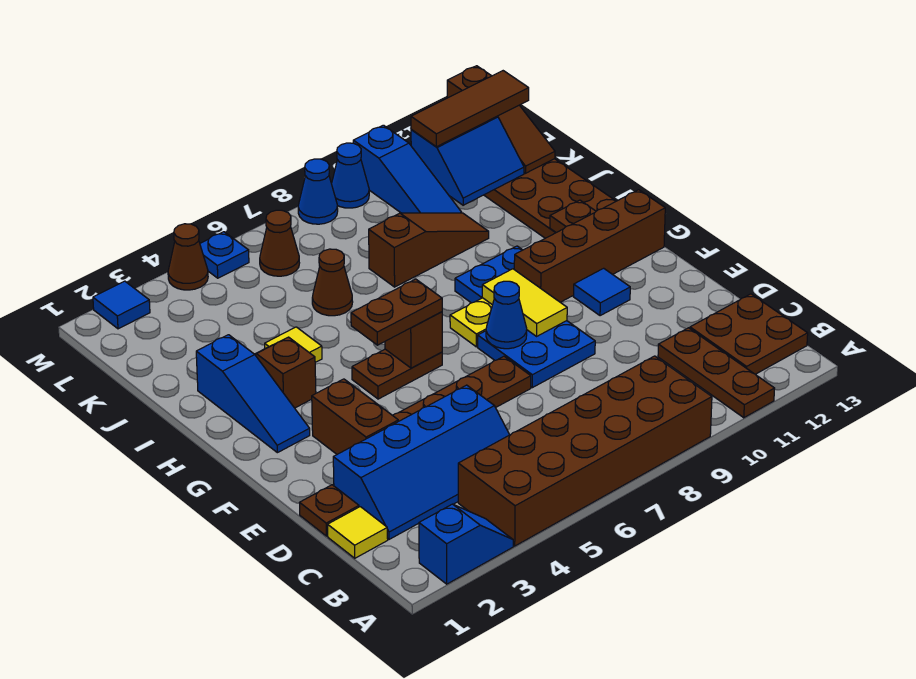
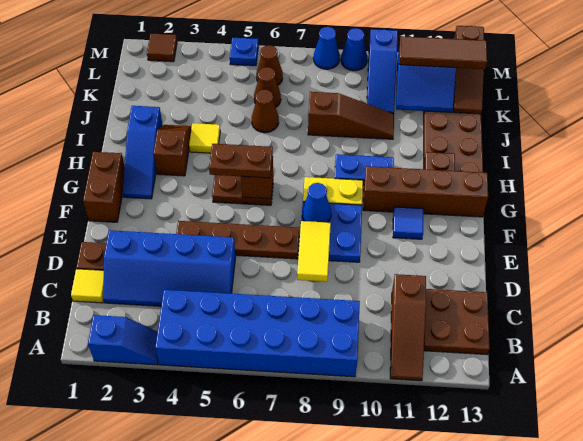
brown 2x6 brick [458,356,712,546] -> blue 2x6 brick [155,290,360,377]
brown 1x3 plate [658,328,775,418] -> brown 1x3 slope [390,274,426,381]
brown 1x2 brick [312,379,398,454] -> brown 1x2 brick moved to [83,152,125,222]
yellow 1x2 tile [482,269,567,336] -> yellow 1x2 tile moved to [297,221,331,282]
blue 1x1 tile [93,281,150,329] -> brown 1x1 tile [147,34,177,62]
brown 1x1 cone [168,224,208,290] -> brown 1x1 cone moved to [254,67,281,107]

